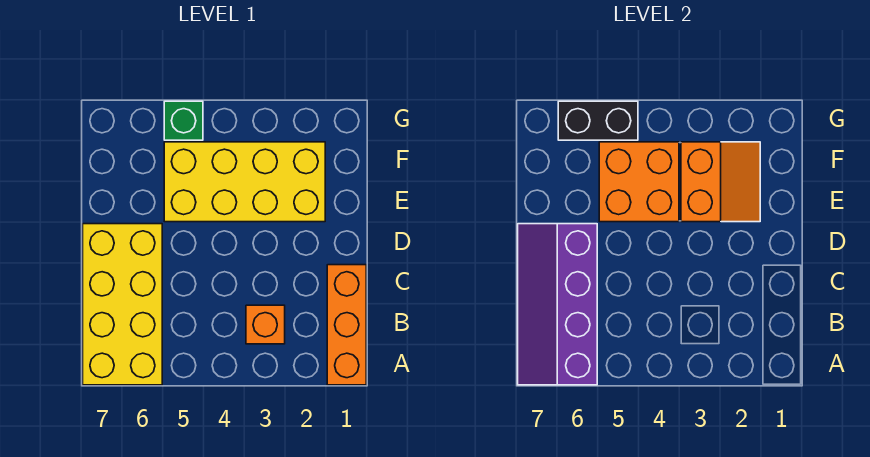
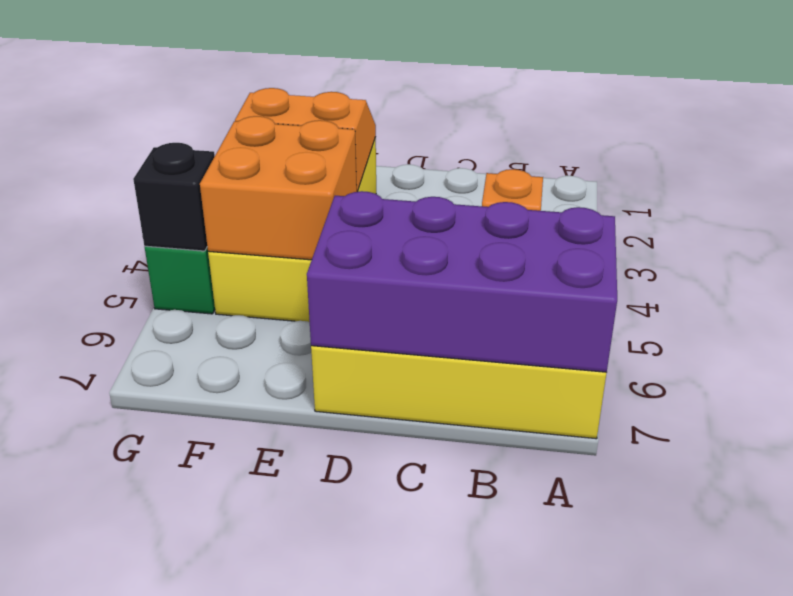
orange 1x3 brick [327,265,366,385] -> none
purple 2x4 slope [518,224,597,385] -> purple 2x4 brick [307,191,617,372]
black 1x2 brick [558,101,638,140] -> black 1x1 brick [133,143,215,251]

